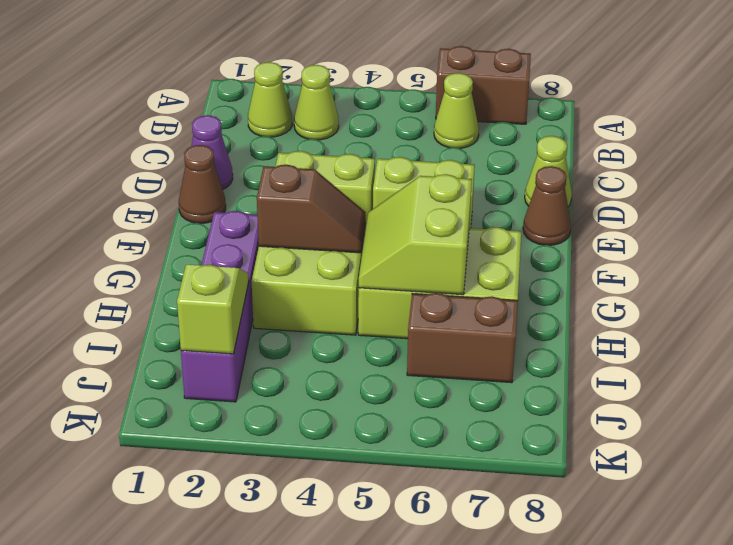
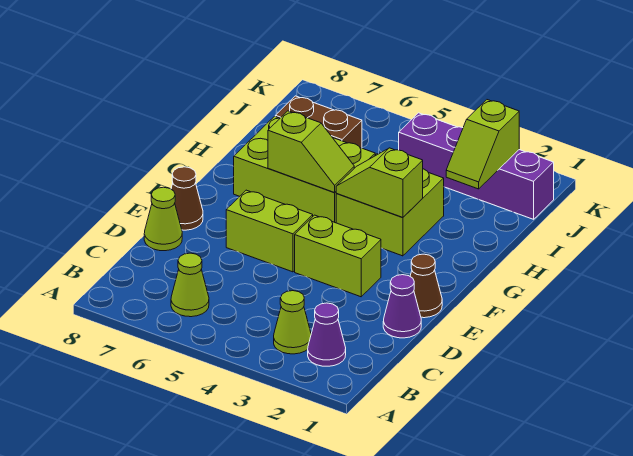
brown 1x2 brick [436,46,531,124] -> none
lime 1x1 cone [248,62,292,137] -> purple 1x1 cone [308,303,346,366]
purple 1x4 brick [181,211,259,402] -> purple 1x4 brick turned to [399,113,554,219]
brown 1x2 slope [257,165,366,253] -> lime 1x2 slope [336,148,423,218]
lime 2x2 slope [359,174,472,295] -> lime 1x2 slope [268,111,354,192]

